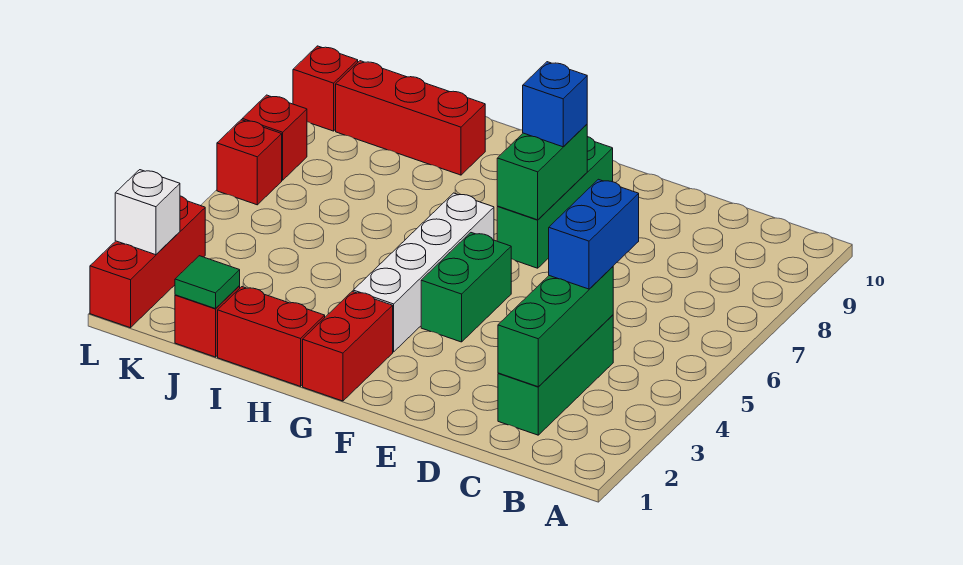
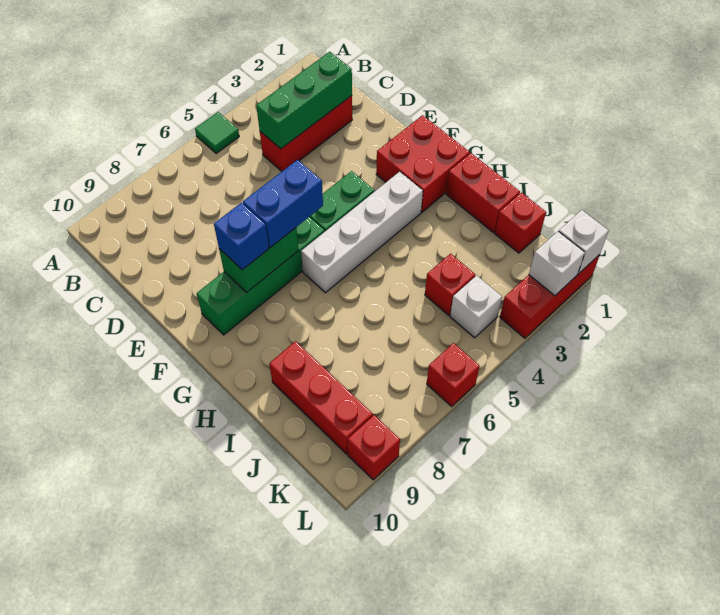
green 1x3 brick [498,315,613,435] -> red 1x3 brick [260,96,352,171]
blue 1x2 brick [549,179,639,289] -> blue 1x2 brick moved to [243,160,323,248]
green 1x3 brick [497,137,613,268] -> green 1x4 brick [197,217,325,335]
red 1x2 brick [303,291,393,401] -> red 2x2 brick [376,115,470,212]
green 1x1 tile [175,256,240,309] -> green 1x1 tile moved to [195,112,239,154]
none -> white 1x1 brick [450,275,502,338]
none -> white 1x1 brick [559,210,609,274]
red 1x1 brick [242,95,307,180] -> red 1x1 brick moved to [425,254,475,315]

